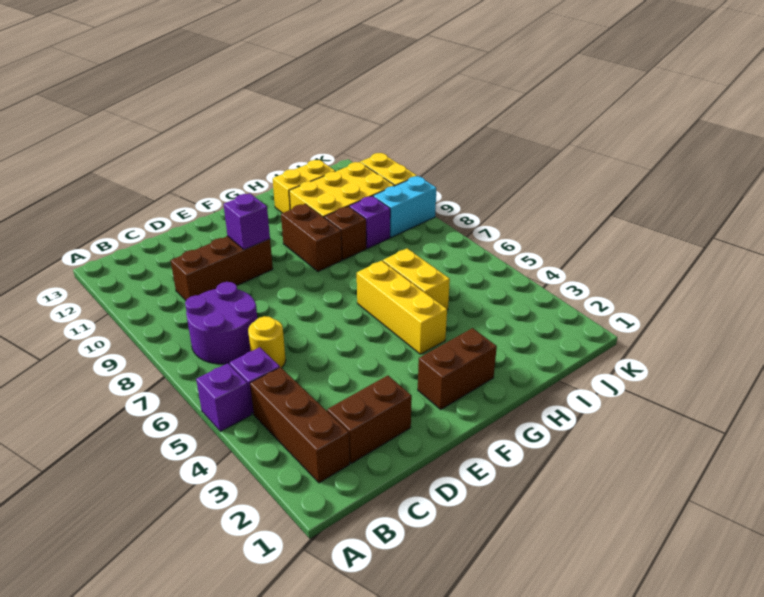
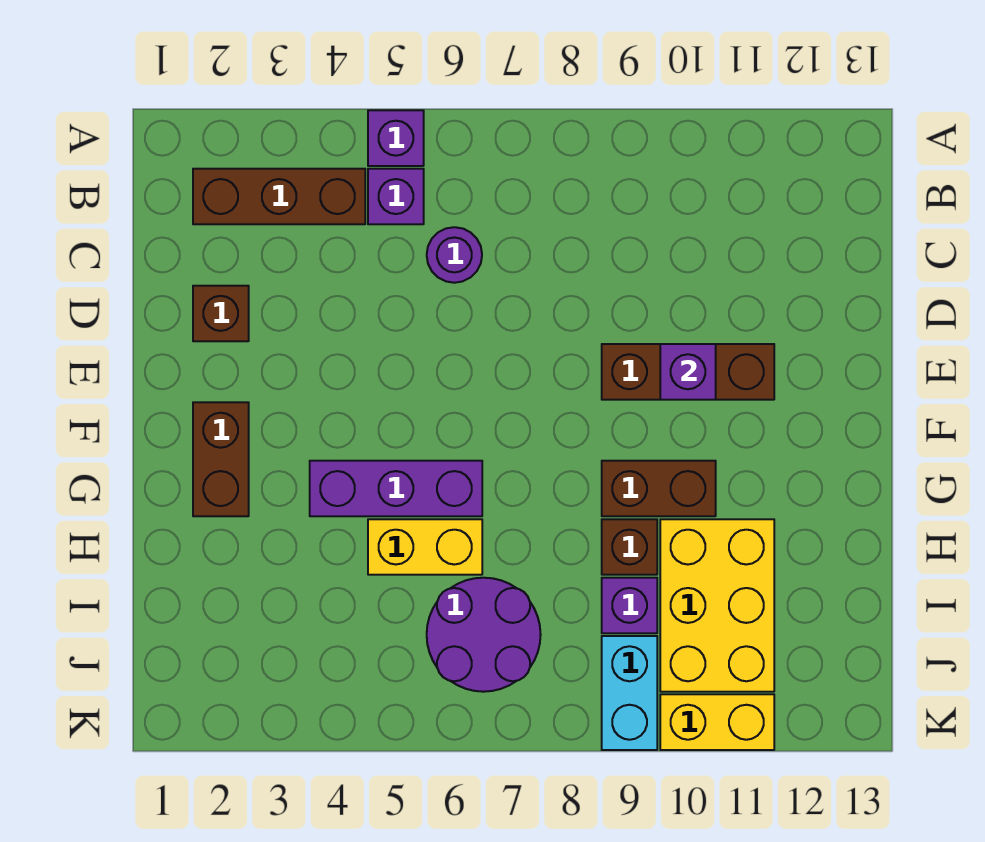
purple 2x2 round brick [185,282,257,364] -> purple 2x2 round brick moved to [427,578,541,692]
brown 1x2 brick [327,375,412,463] -> brown 1x1 brick [193,286,249,341]
yellow 1x1 round brick [248,316,286,368] -> purple 1x1 round brick [427,227,482,283]
brown 1x3 brick [171,236,273,300] -> brown 1x3 brick turned to [602,344,774,400]
yellow 1x3 brick [357,261,447,354] -> purple 1x3 brick [310,461,482,516]
yellow 1x2 brick [273,160,335,213] -> none

